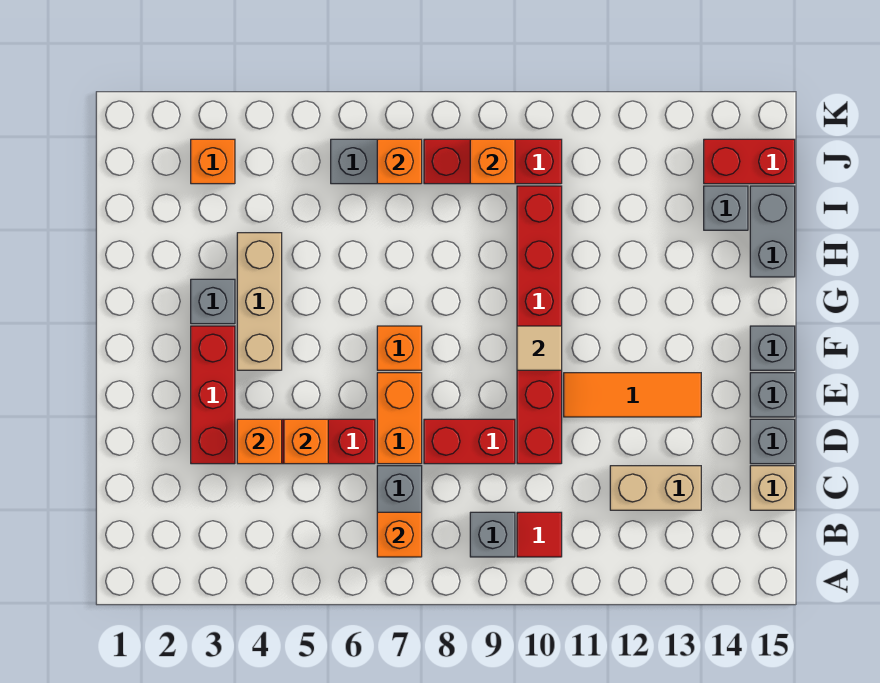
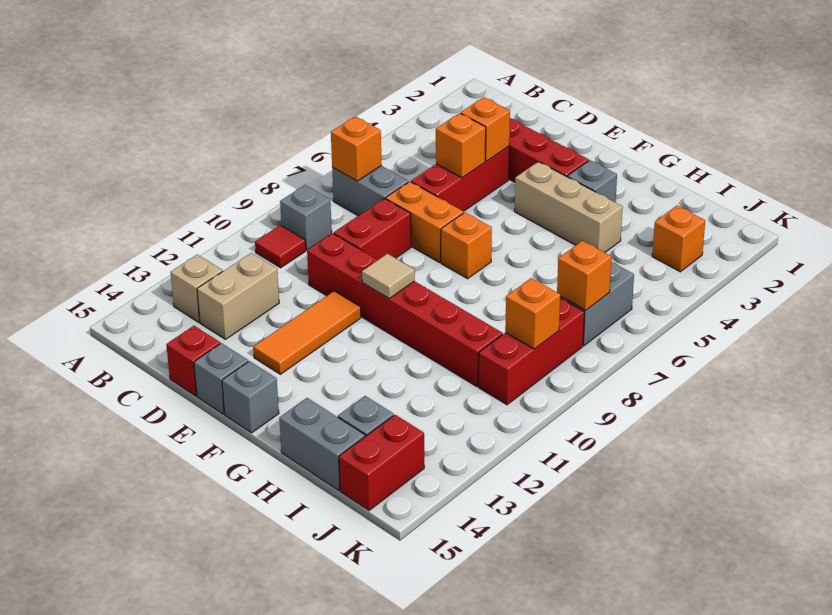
tan 1x1 brick [750,466,795,510] -> tan 1x1 brick moved to [170,255,223,322]
grey 1x1 brick [750,419,795,464] -> red 1x1 brick [166,326,220,396]

